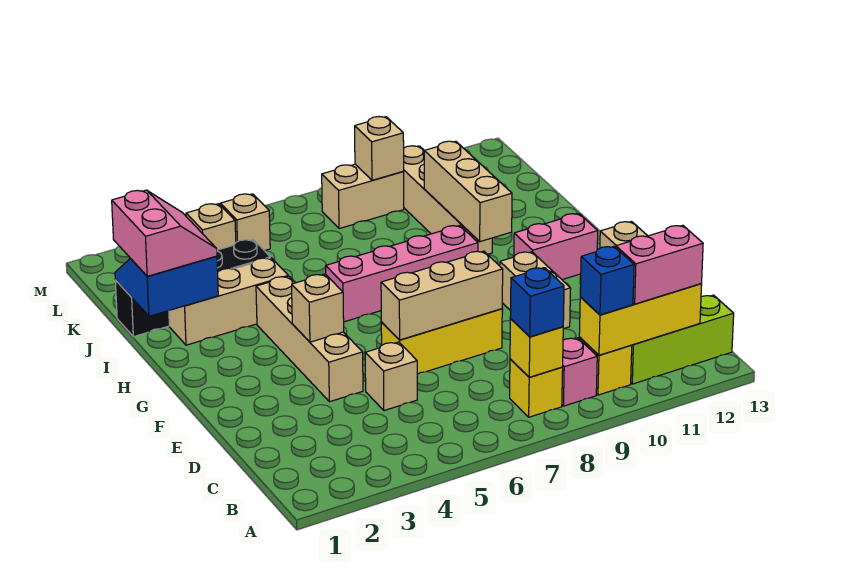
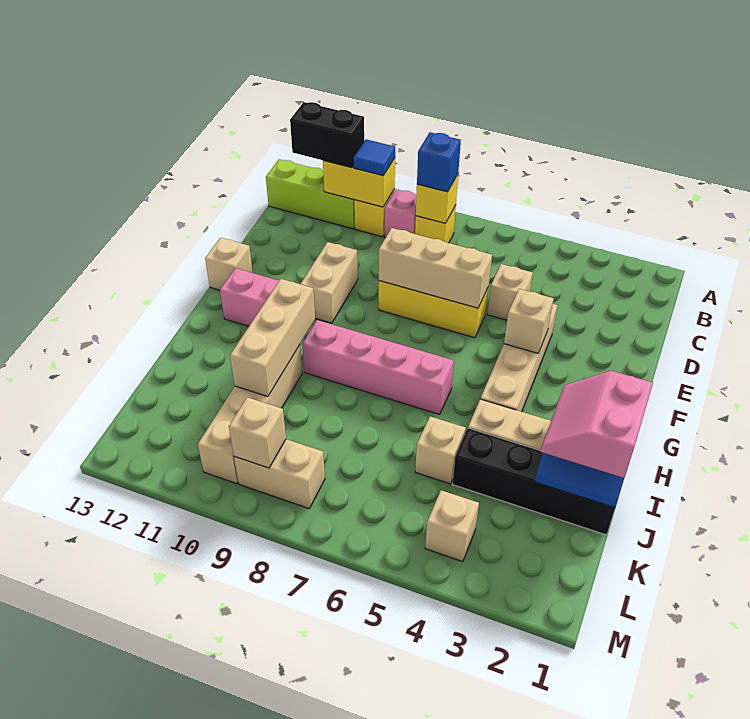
yellow 1x3 brick [579,284,702,355] -> yellow 1x2 brick [323,158,395,207]
blue 1x1 brick [580,246,634,315] -> blue 1x1 tile [353,139,395,176]
pink 1x2 brick [616,225,703,304] -> black 1x2 brick [290,102,364,168]
tan 1x1 brick [220,194,270,251] -> tan 1x1 brick moved to [415,416,466,484]

